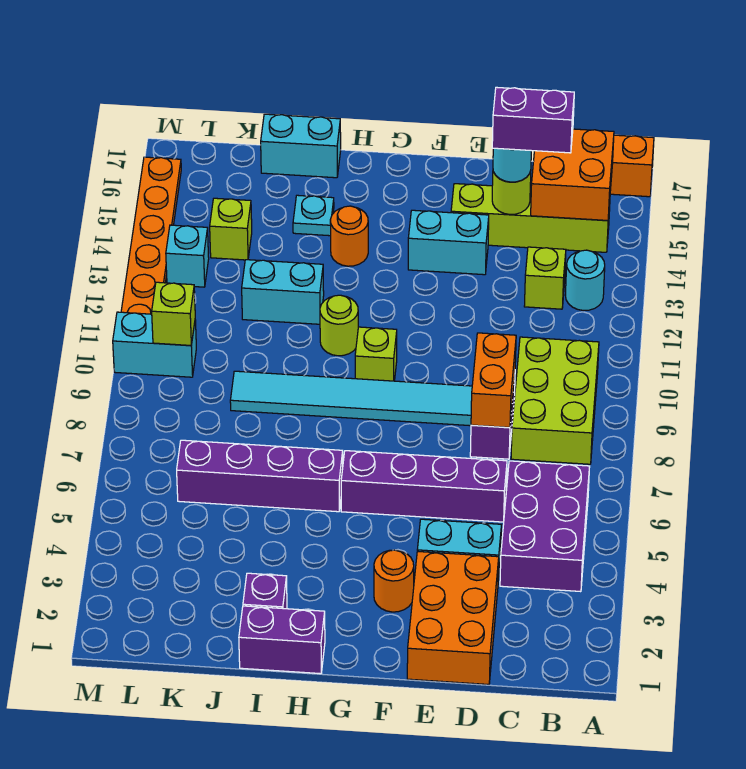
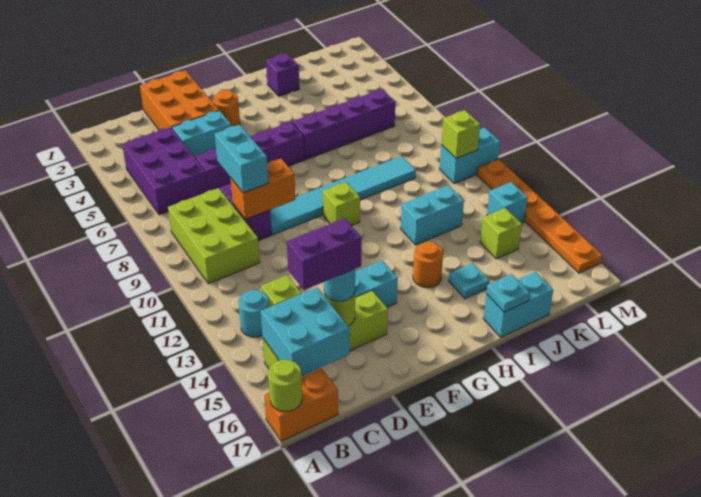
orange 2x2 brick [531,129,614,220] -> cyan 2x2 brick [261,287,350,376]
orange 1x2 brick [471,333,516,428] -> orange 1x2 brick turned to [230,159,296,219]
none -> cyan 1x2 brick [215,125,268,193]
purple 1x2 brick [239,606,325,674] -> none
lime 1x1 round brick [320,295,358,356] -> lime 1x1 round brick moved to [268,360,302,412]
none -> cyan 1x1 plate [486,274,530,312]

